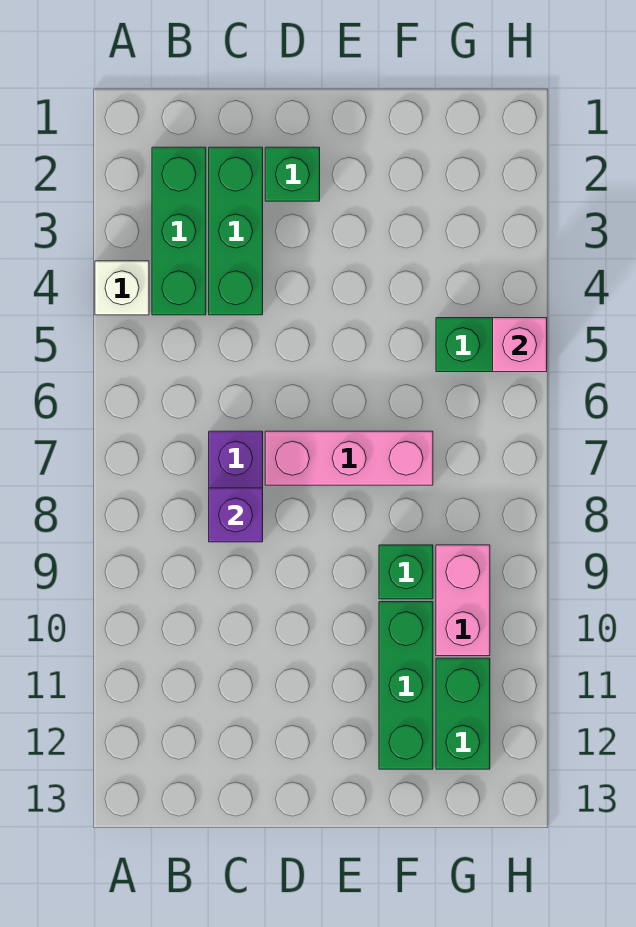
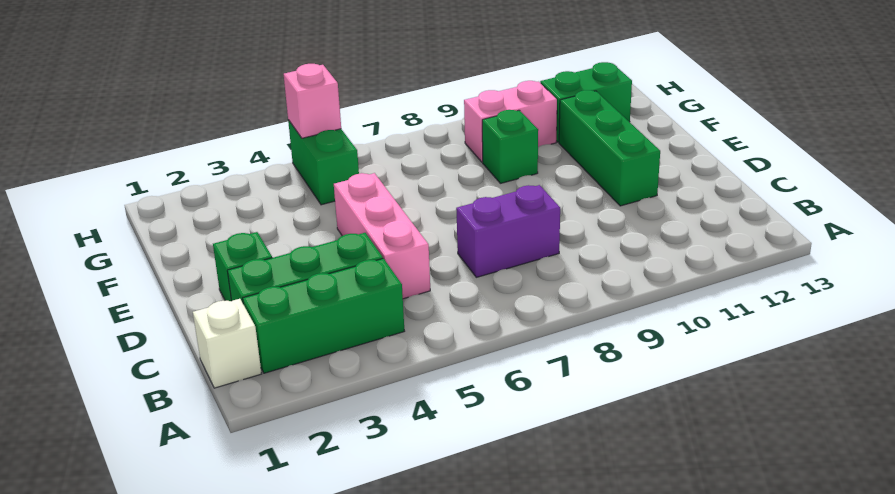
white 1x1 brick [95,261,149,315] -> white 1x1 brick moved to [193,299,262,388]
purple 1x1 brick [209,488,263,542] -> none
pink 1x3 brick [265,431,433,485] -> pink 1x3 brick moved to [334,173,430,299]
green 1x3 brick [379,602,433,769] -> green 1x3 brick turned to [559,90,660,206]

